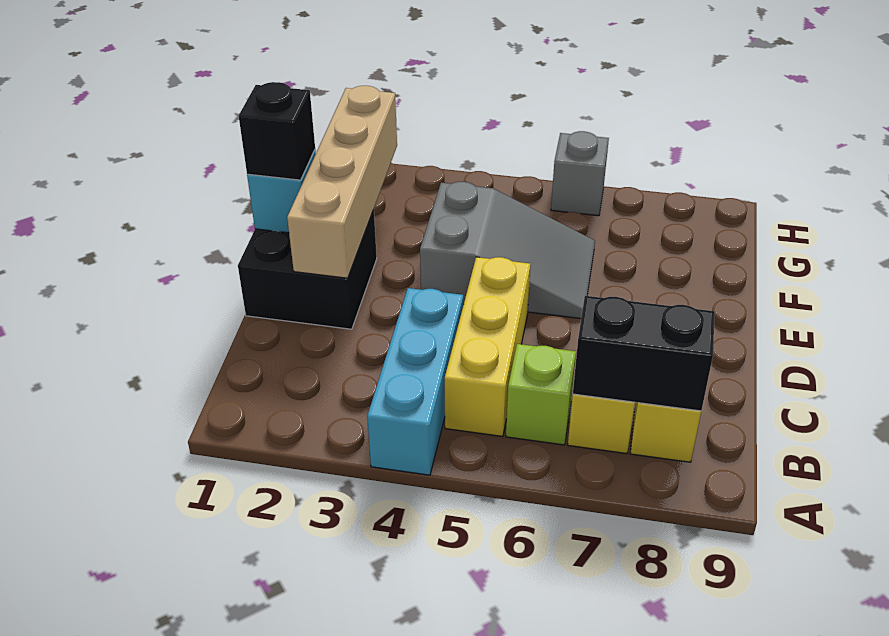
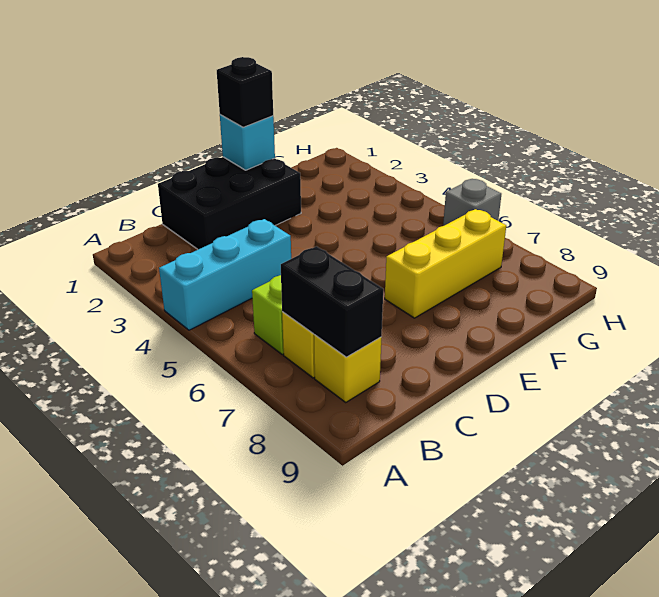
yellow 1x3 brick [445,257,530,437] -> yellow 1x3 brick moved to [385,209,506,318]
black 2x2 brick [238,210,377,329] -> black 2x3 brick [158,157,301,249]
tan 1x4 brick [287,86,397,278] -> none
grey 2x3 slope [420,182,595,319] -> none

